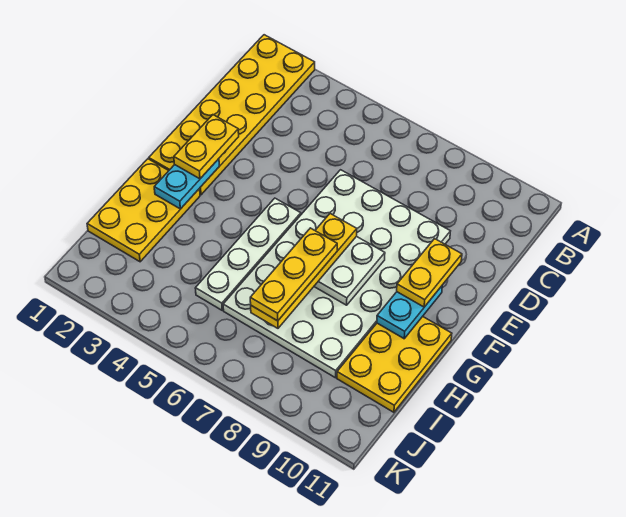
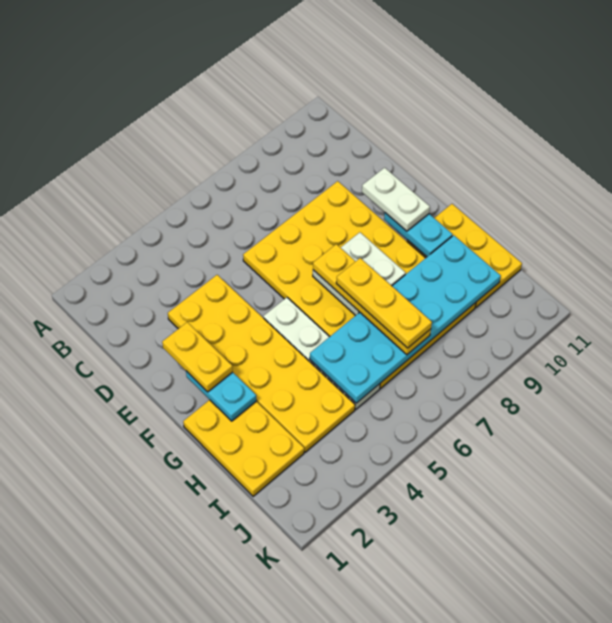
yellow 2x6 plate [149,35,315,195] -> yellow 2x6 plate moved to [168,275,355,452]
white 4x6 plate [223,170,450,378] -> yellow 4x6 plate [243,181,476,388]
yellow 1x2 plate [397,239,462,307] -> white 1x2 plate [362,168,430,231]
none -> cyan 2x6 plate [310,235,501,403]

